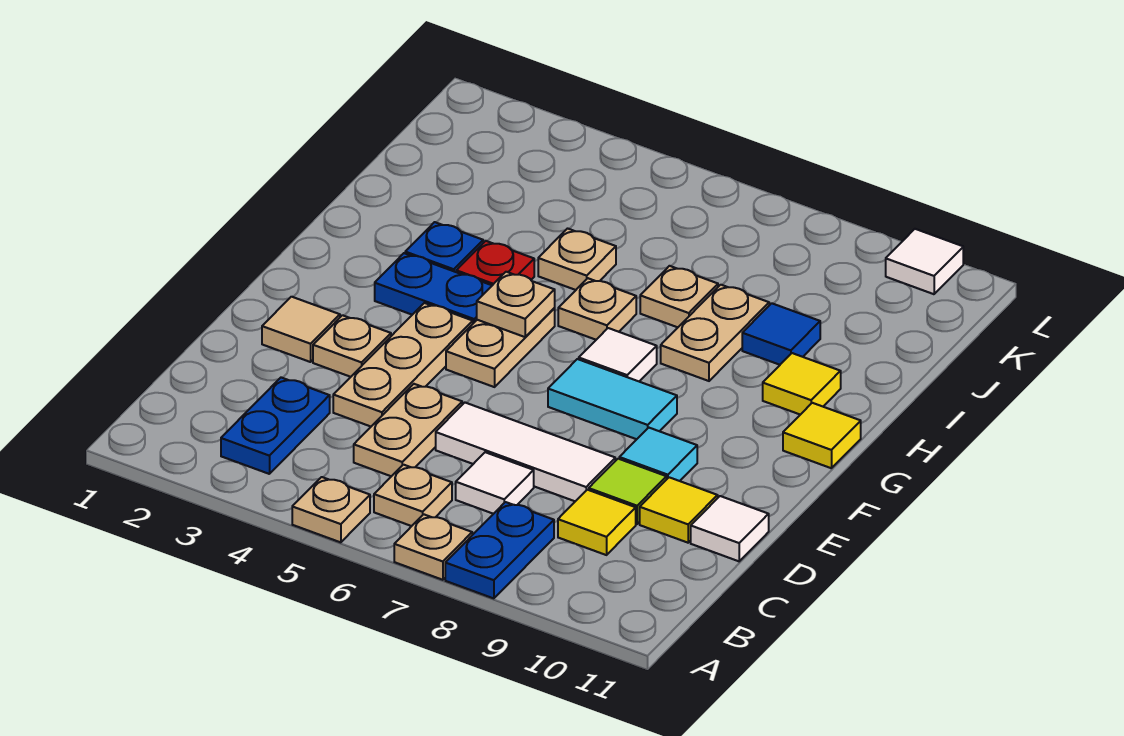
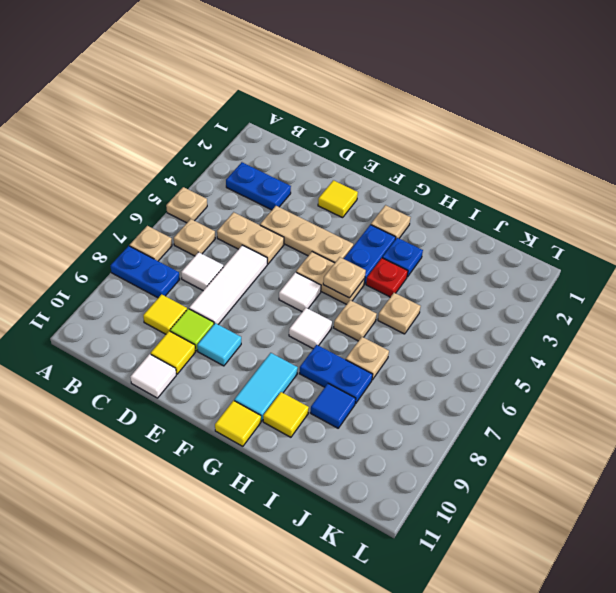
tan 1x1 tile [262,297,340,362] -> yellow 1x1 tile [318,180,358,218]
tan 1x1 plate [313,315,391,377] -> tan 1x1 plate moved to [371,205,411,238]
cyan 1x2 tile [548,359,677,439] -> cyan 1x2 tile moved to [234,353,298,421]
tan 1x2 plate [661,285,769,381] -> blue 1x2 plate [299,345,373,404]
white 1x1 tile [886,229,963,294] -> white 1x1 tile moved to [279,272,321,312]

